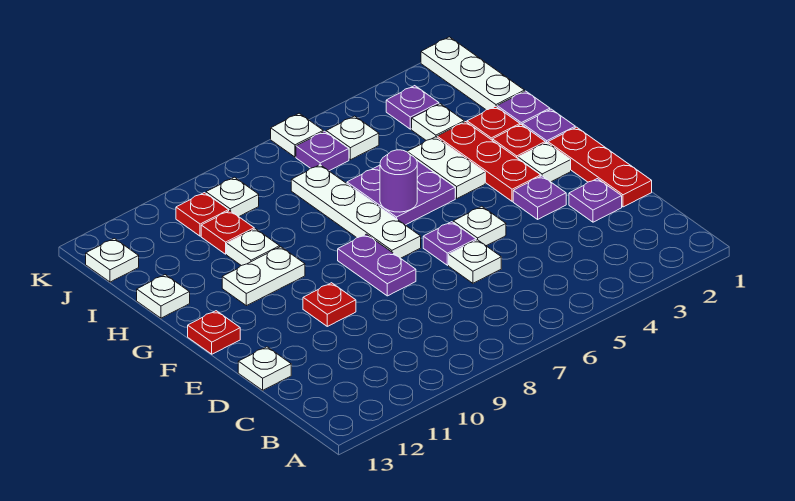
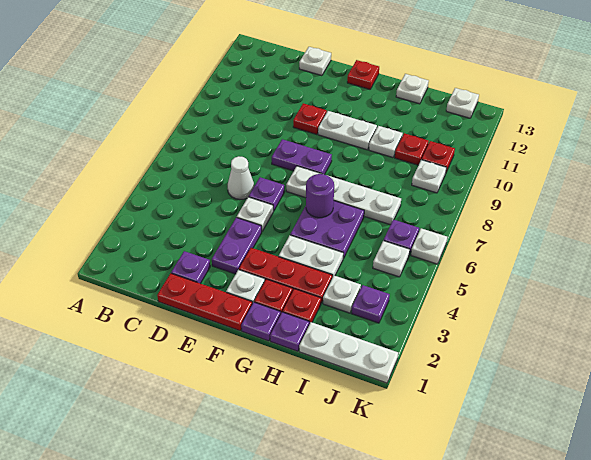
white 1x1 plate [449,240,501,283] -> white 1x1 cone [228,156,254,200]
purple 1x1 plate [513,176,566,219] -> purple 1x2 plate [212,217,262,274]
white 1x2 plate [222,247,305,306] -> white 1x2 plate turned to [318,111,377,150]

